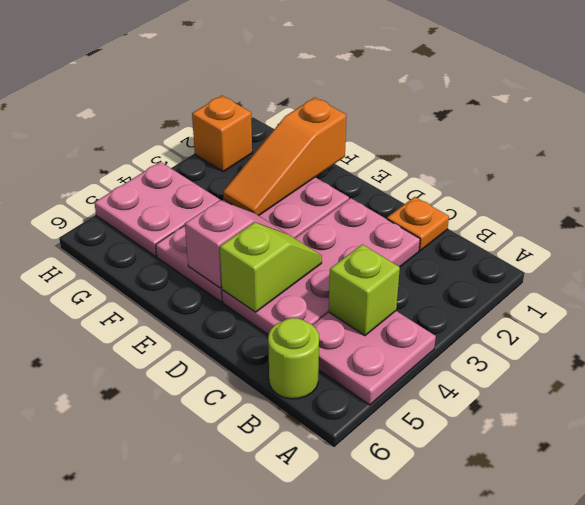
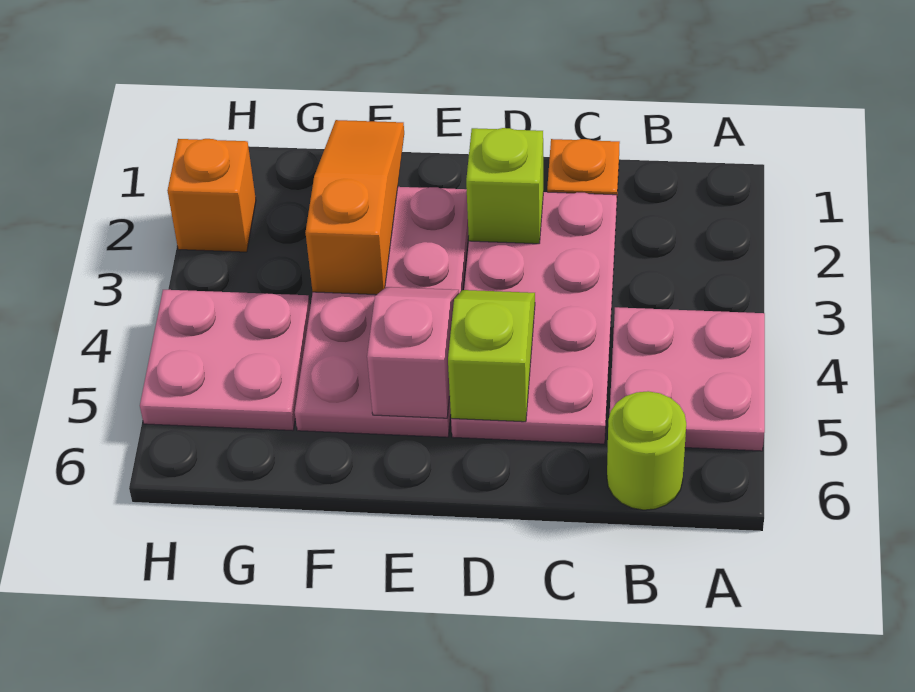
lime 1x1 brick [329,244,400,336] -> lime 1x1 brick moved to [466,128,544,244]
orange 1x3 slope [223,98,346,216] -> orange 1x3 slope turned to [305,120,404,295]

